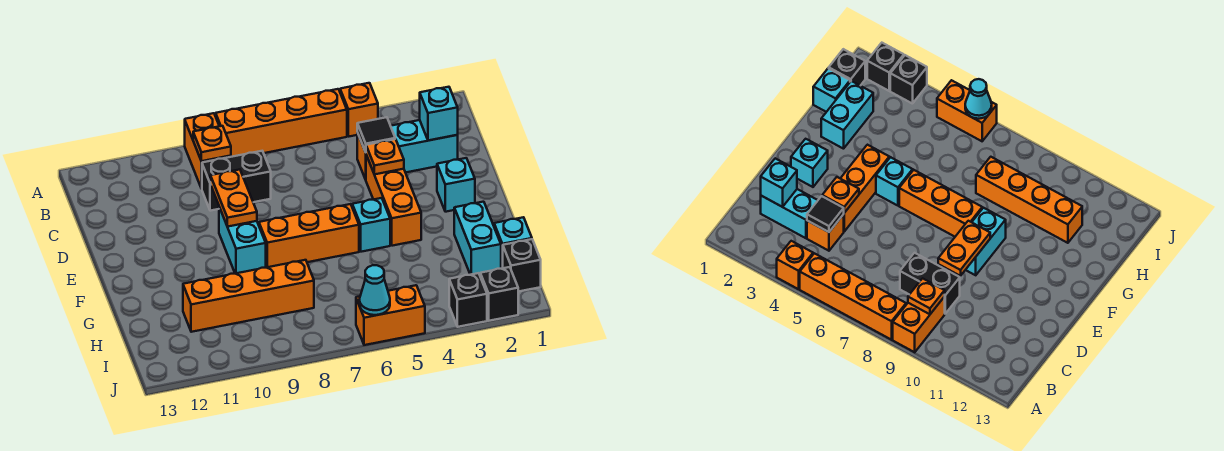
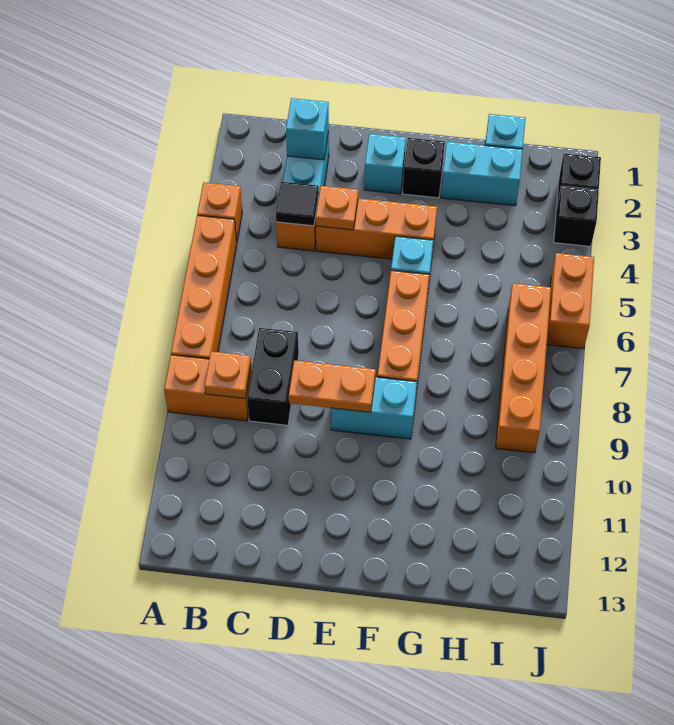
orange 1x4 brick [183,260,314,332] -> orange 1x4 brick moved to [496,283,551,453]
black 1x1 brick [503,239,541,292] -> black 1x1 brick moved to [403,138,445,198]
cyan 1x1 cone [359,265,390,315] -> none

